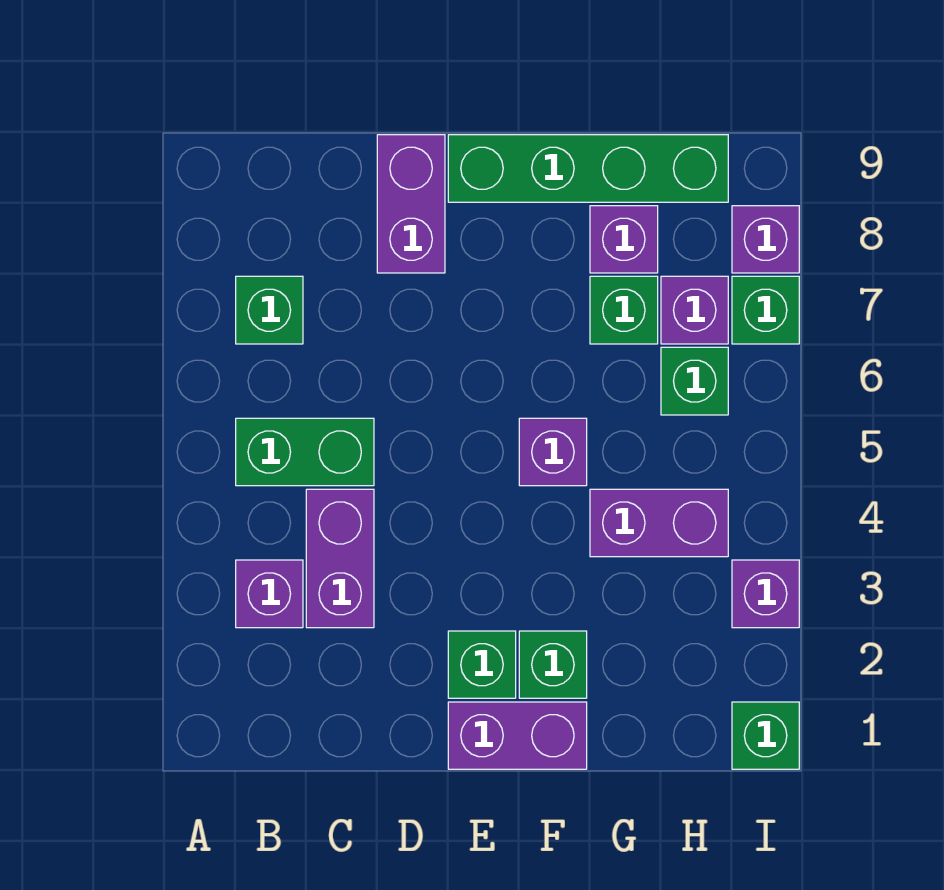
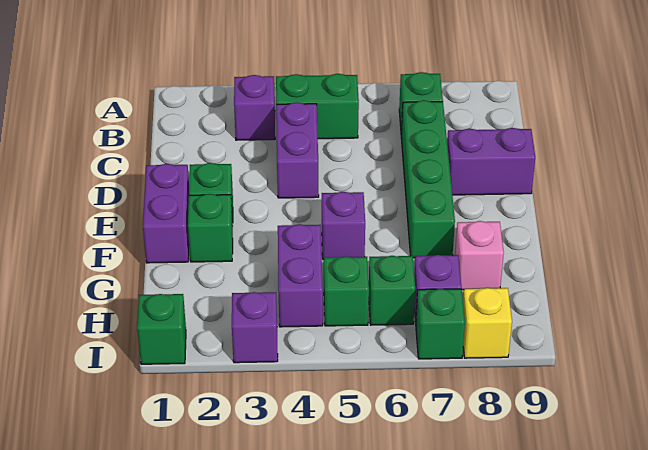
green 1x2 brick [236,418,374,486] -> green 1x2 brick turned to [276,74,359,139]
purple 1x2 brick [306,489,374,628] -> purple 1x2 brick turned to [276,102,319,198]
green 1x4 brick [448,135,728,202] -> green 1x4 brick moved to [401,100,455,258]
green 1x1 brick [590,276,658,344] -> green 1x1 brick moved to [324,256,369,326]
purple 1x1 brick [590,206,658,273] -> pink 1x1 brick [455,221,504,290]
purple 1x1 brick [732,206,799,273] -> yellow 1x1 brick [463,288,512,358]

